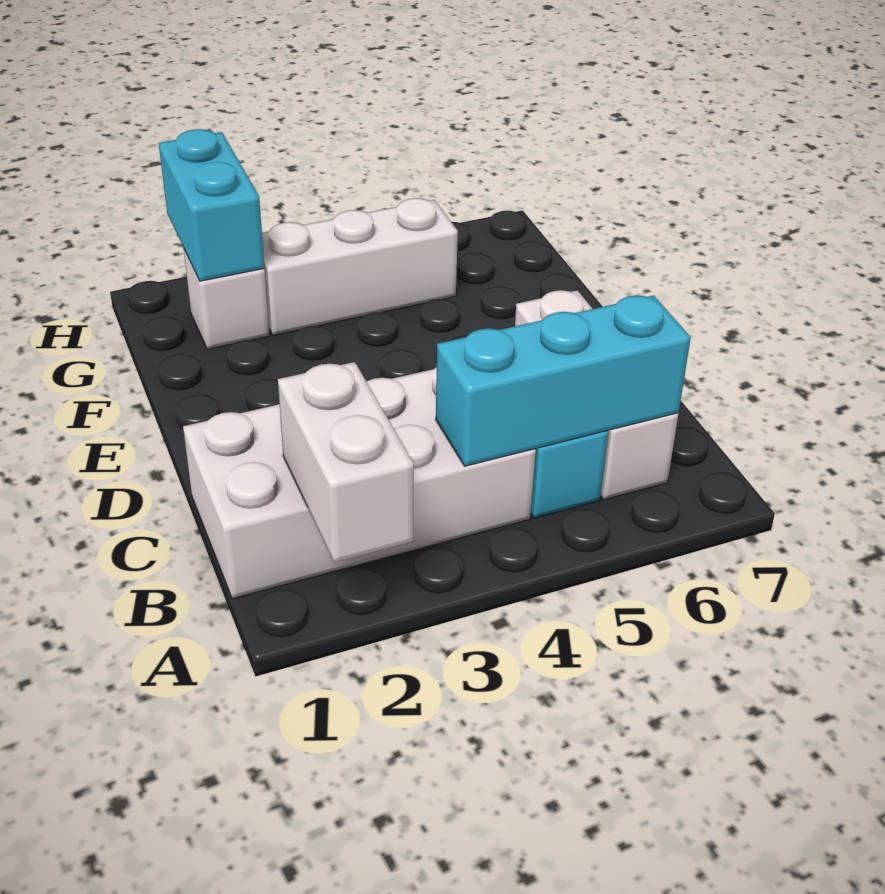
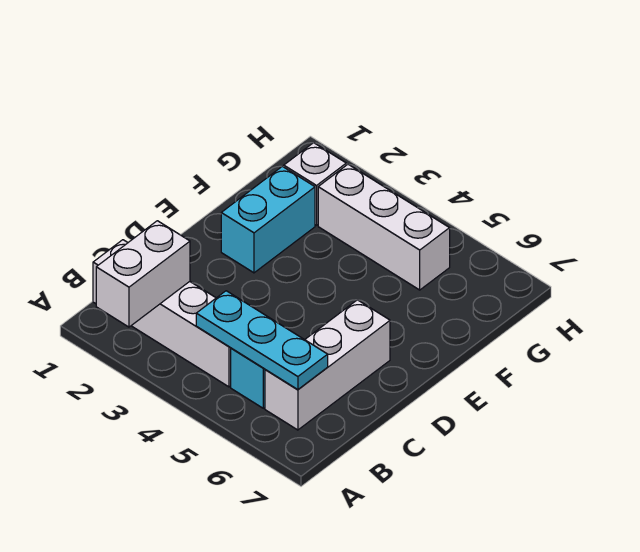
white 2x4 brick [183,367,536,599] -> white 1x4 brick [93,240,231,387]
cyan 1x3 brick [436,296,691,466] -> cyan 1x3 plate [196,291,328,390]
cyan 1x2 brick [159,129,264,281] -> cyan 1x2 brick moved to [221,166,315,273]

